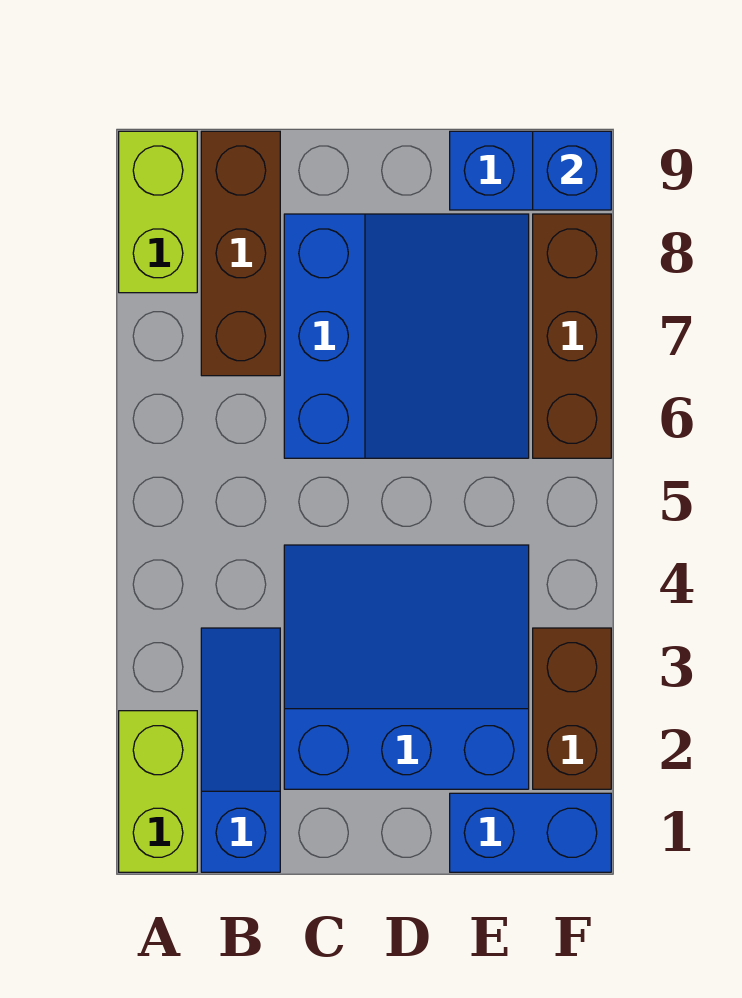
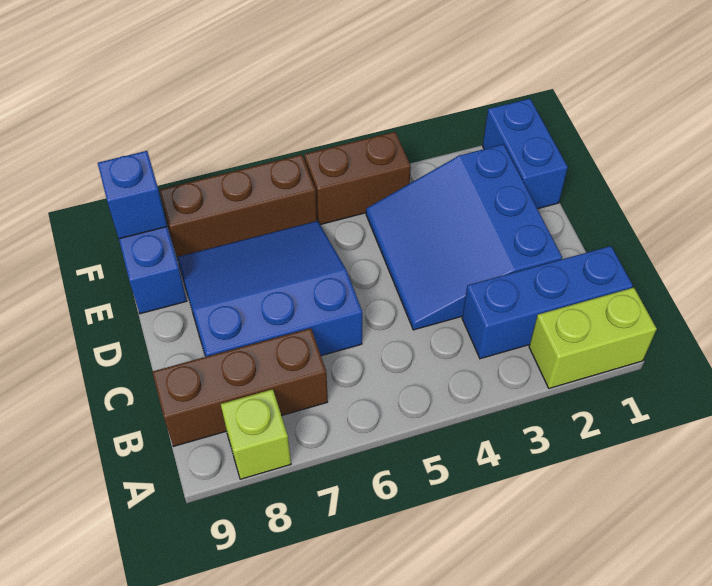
lime 1x2 brick [119,131,197,293] -> lime 1x1 brick [221,389,291,479]
blue 1x3 slope [201,628,280,872] -> blue 1x3 brick [462,246,633,359]
brown 1x2 brick [533,628,611,789] -> brown 1x2 brick moved to [304,132,411,225]

